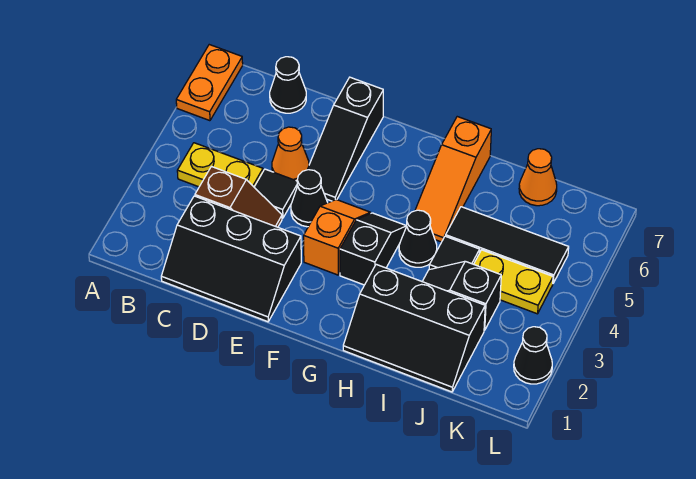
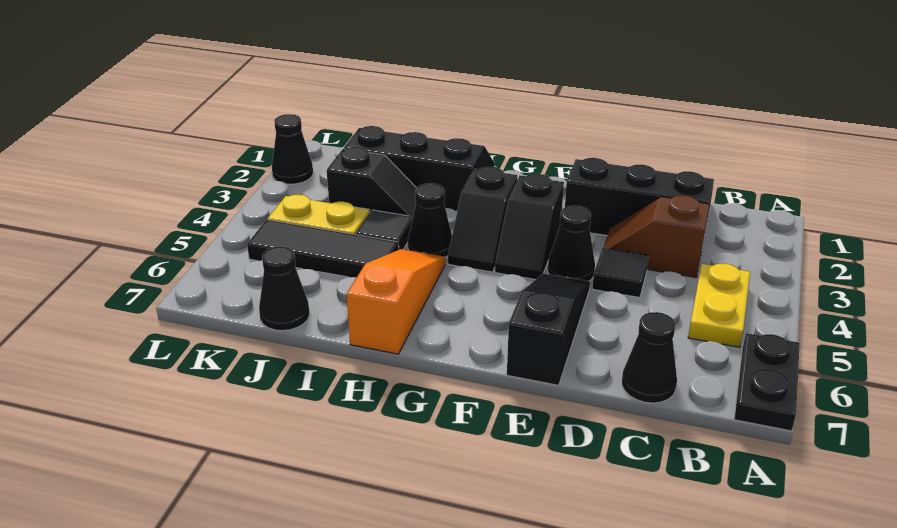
orange 1x2 plate [176,45,243,121] -> black 1x2 plate [734,333,800,431]
yellow 1x2 plate [177,143,263,187] -> yellow 1x2 plate turned to [688,264,750,347]
orange 1x1 cone [272,127,309,181] -> none
orange 1x2 slope [304,200,371,275] -> black 1x2 slope [495,174,564,280]
orange 1x1 cone [519,149,557,206] -> black 1x1 cone [259,247,310,331]

